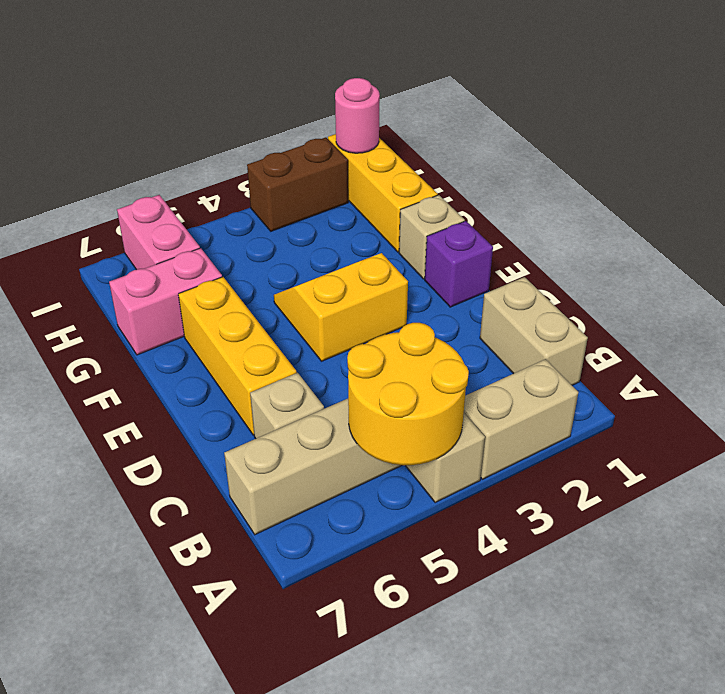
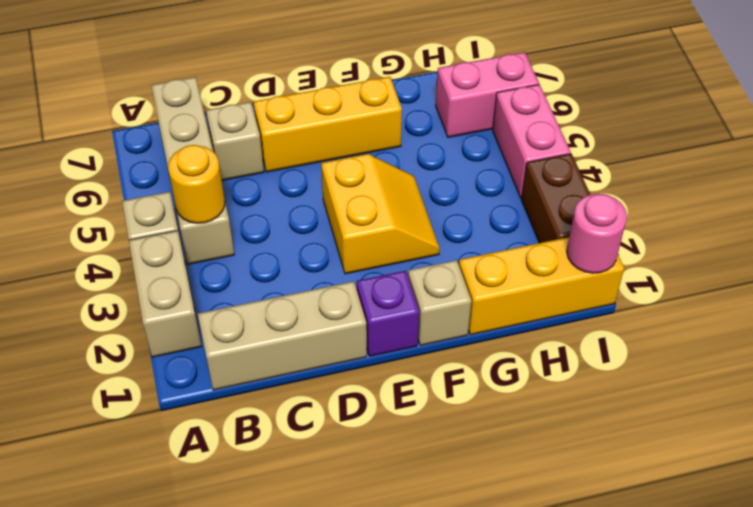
yellow 2x2 round brick [347,323,469,465] -> yellow 1x1 round brick [168,145,225,223]
tan 1x2 brick [480,277,588,385] -> tan 1x3 brick [198,281,367,390]
pink 1x2 brick [109,248,222,355] -> pink 1x2 brick moved to [493,84,571,198]

